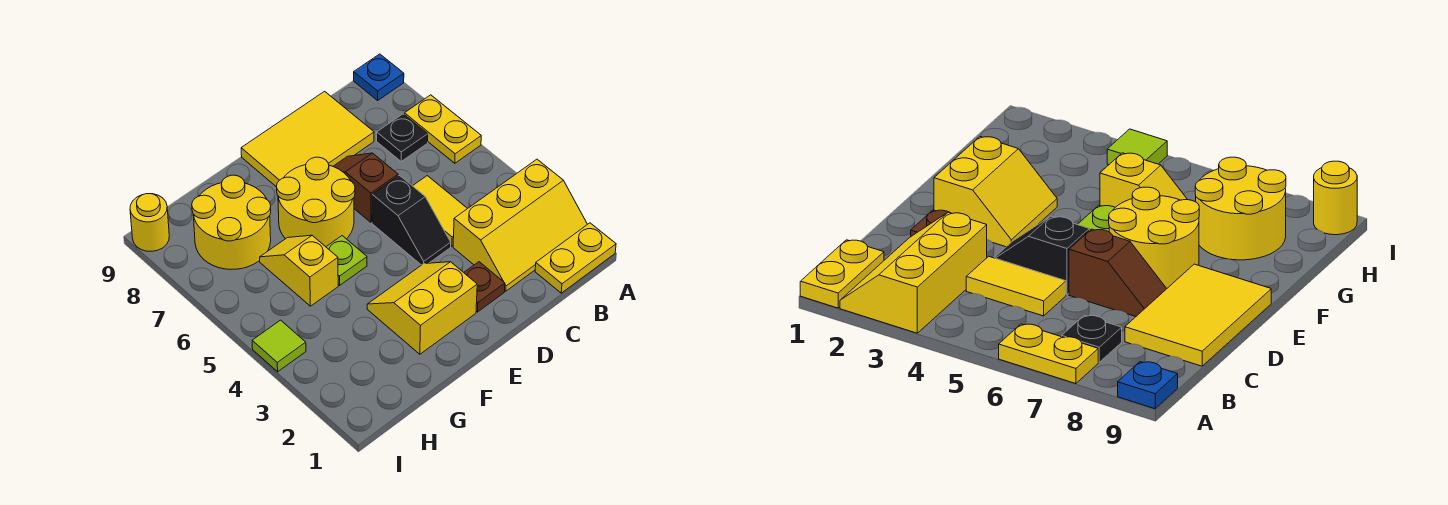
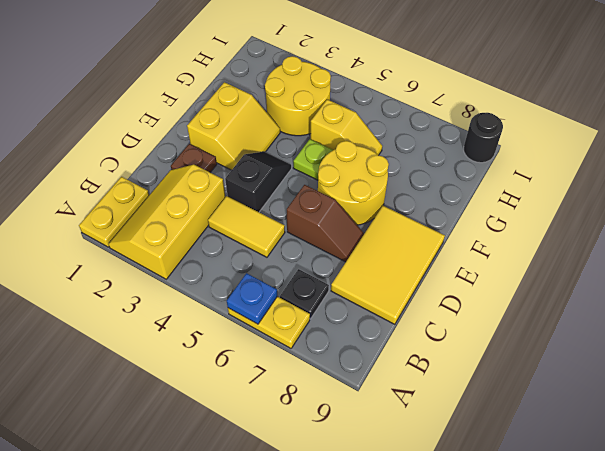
blue 1x1 plate [354,54,404,100] -> blue 1x1 plate moved to [227,273,277,324]
black 1x2 slope [372,175,451,265] -> black 1x2 slope turned to [225,152,291,212]
yellow 2x2 round brick [192,175,271,270] -> yellow 2x2 round brick moved to [265,56,331,136]
lime 1x1 tile [252,320,306,372] -> none
yellow 1x1 round brick [130,194,169,251] -> black 1x1 round brick [464,113,503,163]

